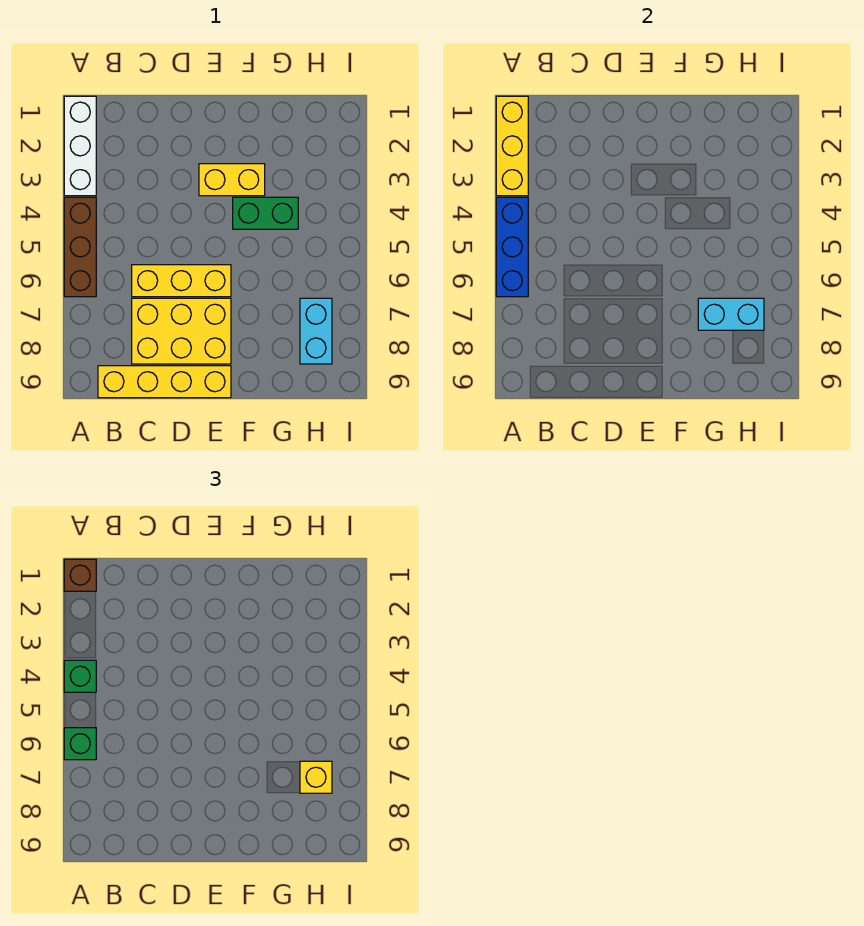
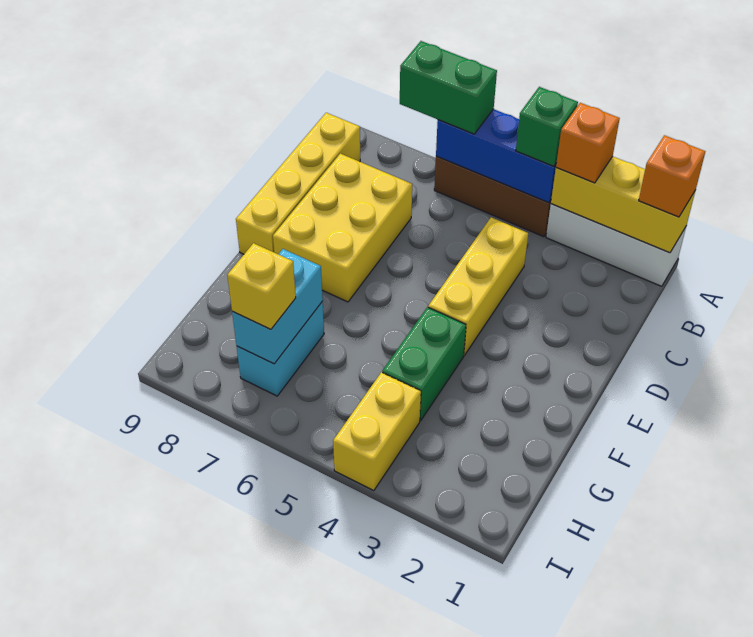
brown 1x1 brick [64,559,96,591] -> orange 1x1 brick [639,135,705,217]
none -> orange 1x1 brick [556,103,620,183]
green 1x1 brick [64,728,96,760] -> green 1x2 brick [400,41,497,134]
yellow 1x3 brick [132,265,231,297] -> yellow 1x3 brick moved to [428,217,528,355]
yellow 1x2 brick [199,164,265,196] -> yellow 1x2 brick moved to [333,372,421,491]
cyan 1x2 brick [300,298,332,364] -> cyan 1x2 brick turned to [237,301,324,396]

